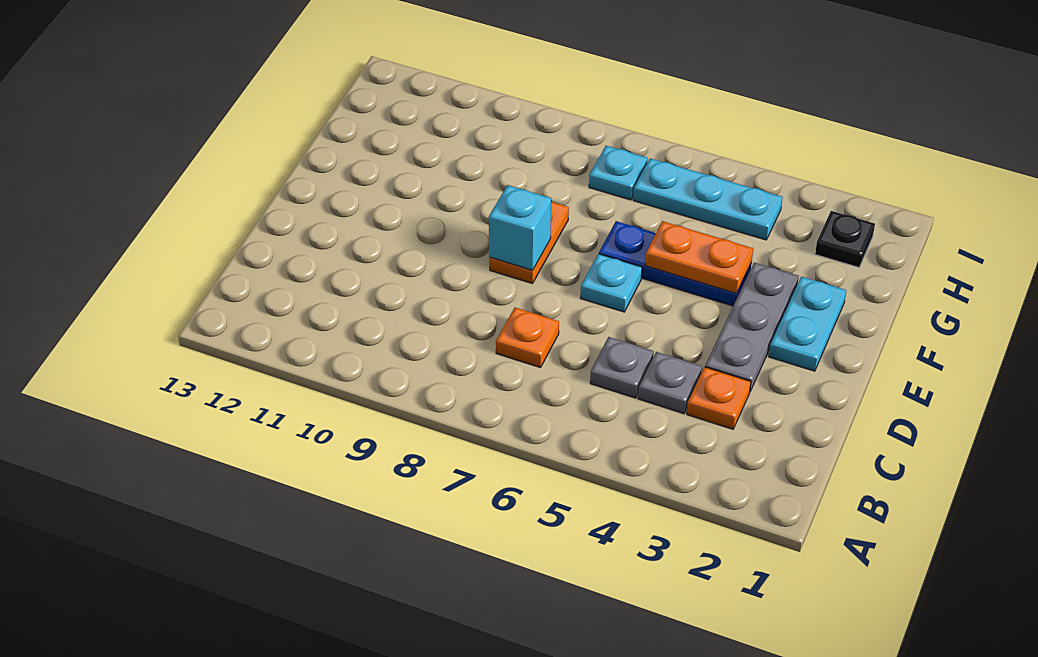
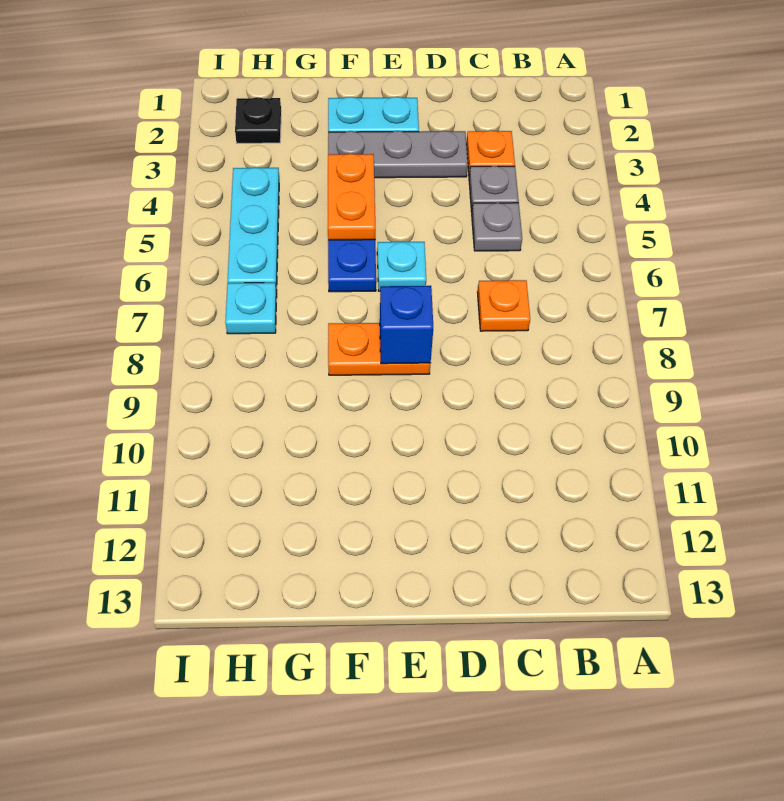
cyan 1x1 brick [489,185,551,270] -> blue 1x1 brick [380,286,433,364]

